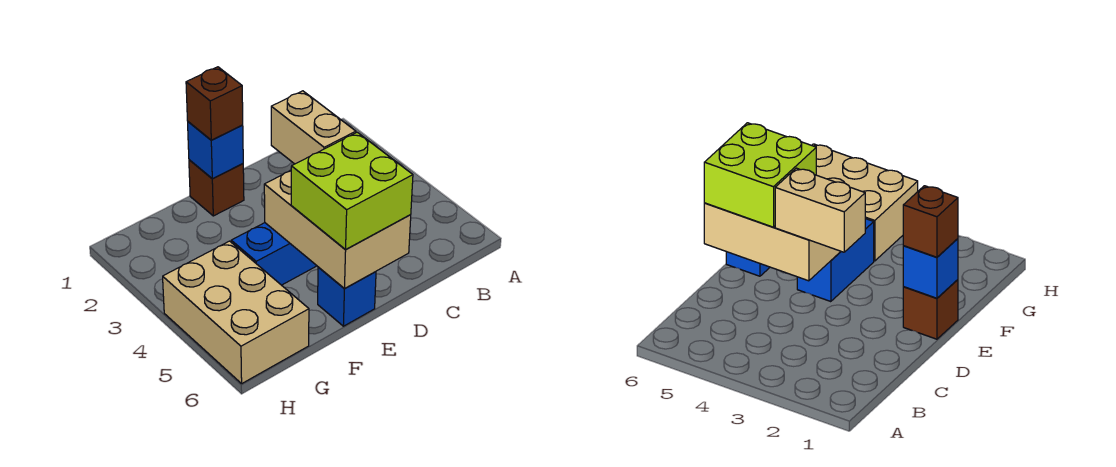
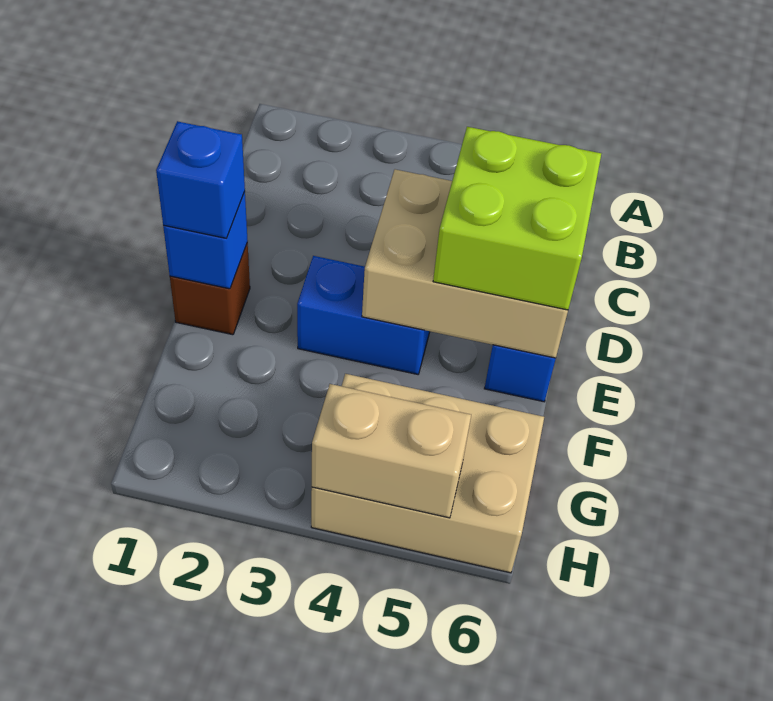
tan 1x2 brick [271,91,356,164] -> tan 1x2 brick moved to [312,384,471,518]
brown 1x1 brick [186,67,243,140] -> blue 1x1 brick [156,121,245,238]
blue 1x2 brick [231,223,317,285] -> blue 1x2 brick turned to [297,256,430,374]

